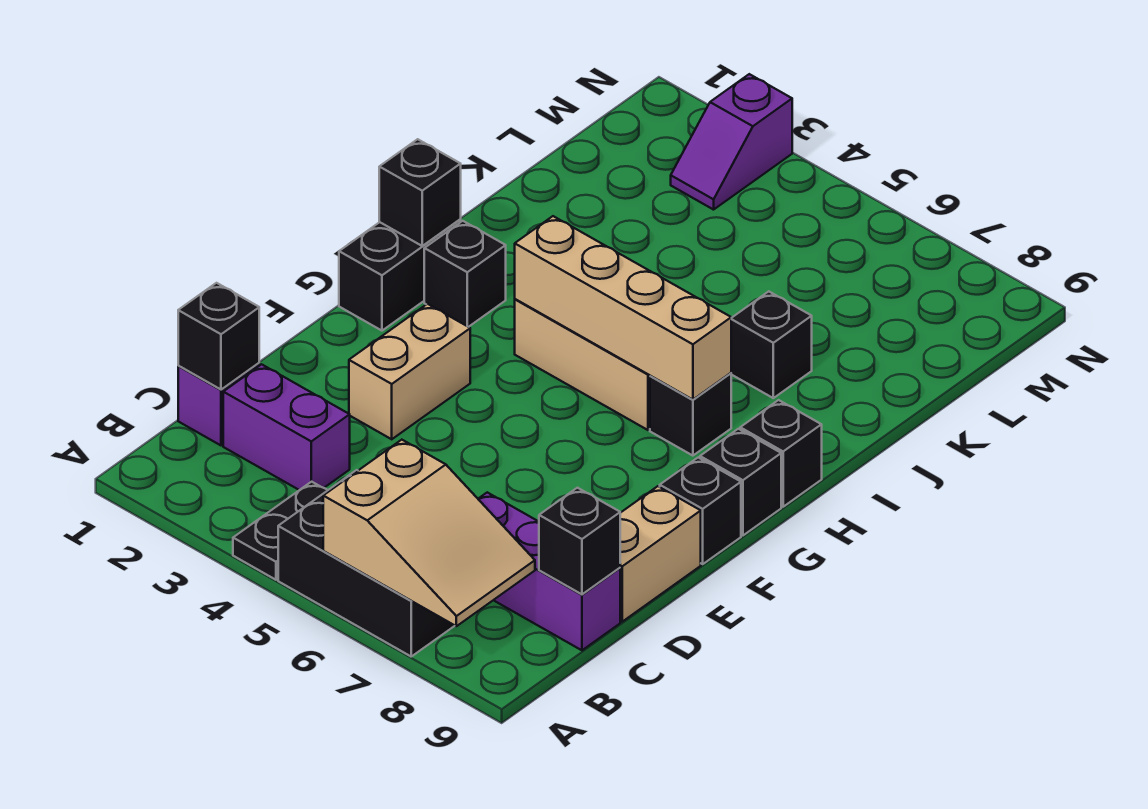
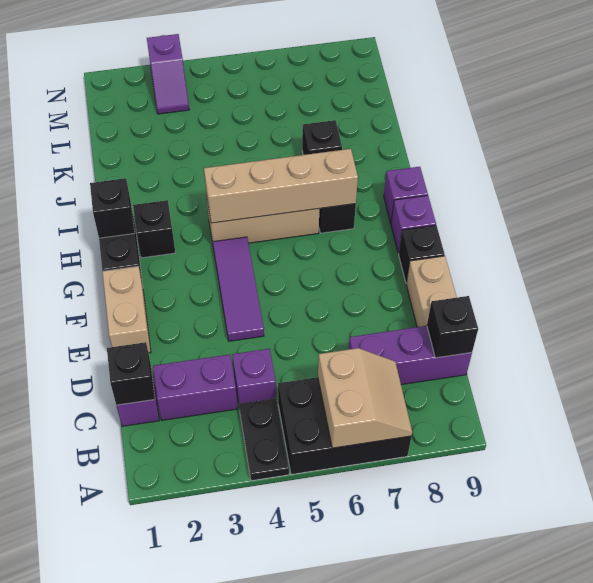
tan 2x3 slope [323,440,535,626] -> tan 2x2 slope [318,348,412,448]
none -> purple 1x1 brick [232,349,276,404]
tan 1x2 brick [349,304,470,439] -> tan 1x2 brick moved to [102,266,151,353]
none -> purple 1x3 tile [213,237,264,341]
black 1x1 brick [700,429,781,535] -> purple 1x1 brick [391,195,436,253]
black 1x1 brick [740,400,822,507] -> purple 1x1 brick [384,167,428,223]

